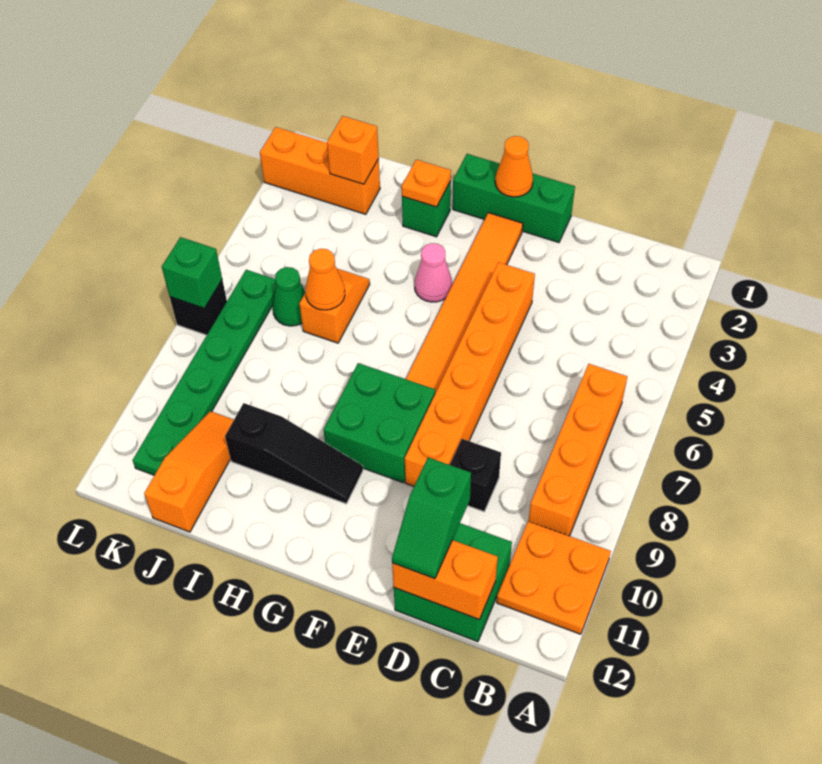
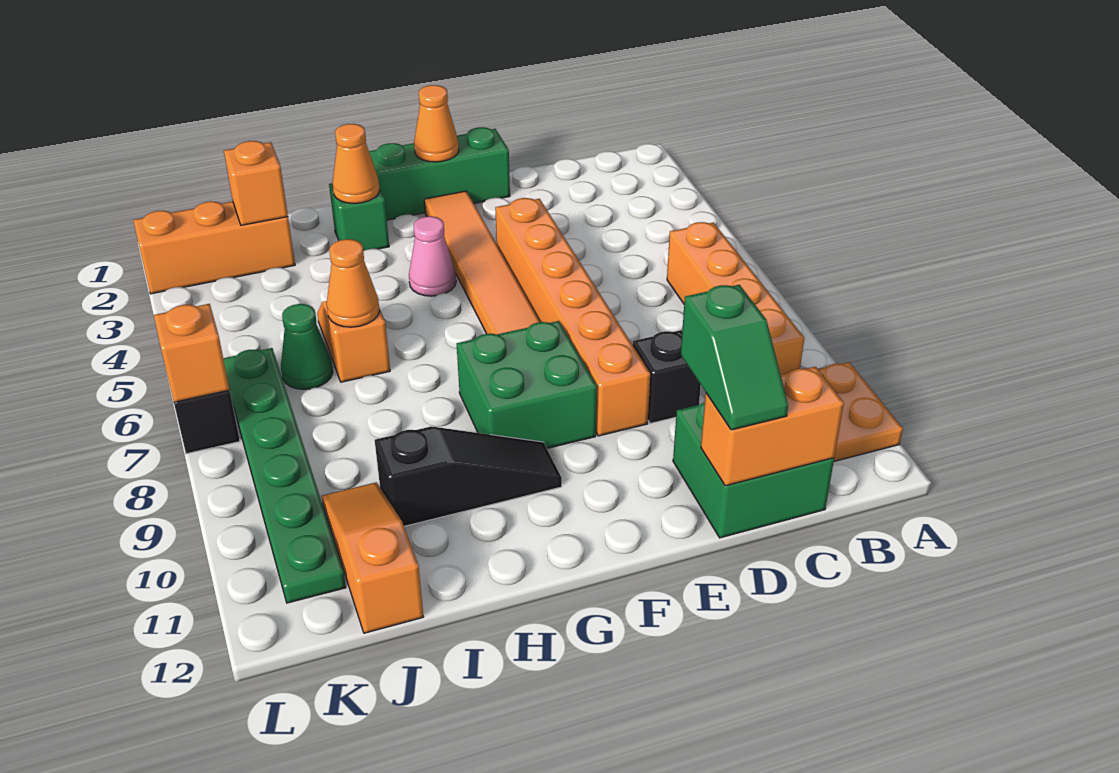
orange 1x1 plate [402,160,451,207] -> orange 1x1 cone [333,124,380,204]
green 1x1 brick [162,237,222,308] -> orange 1x1 brick [154,304,230,402]

